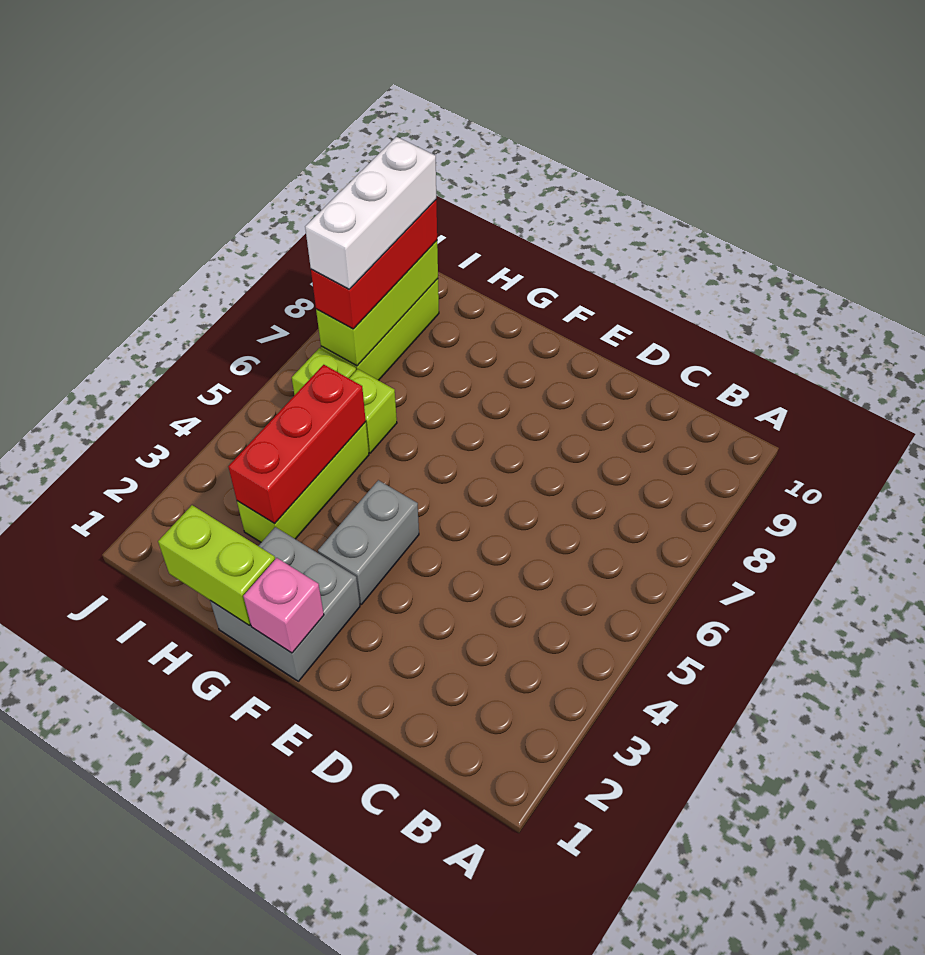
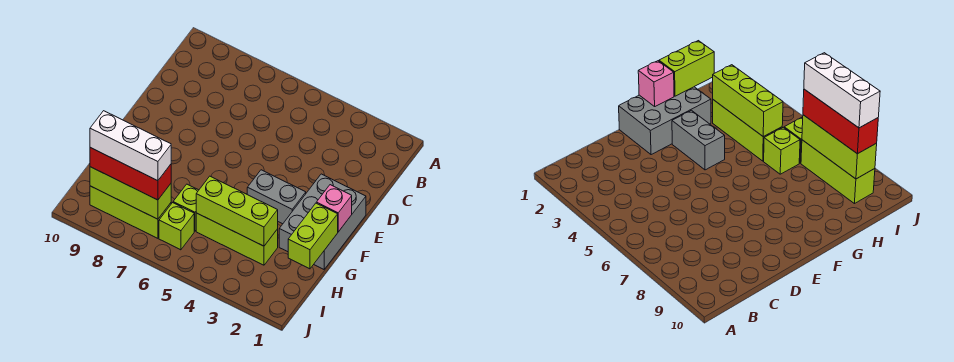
grey 2x2 brick [210,527,360,681] -> grey 2x3 brick [279,174,366,269]
red 1x3 brick [228,365,366,523] -> lime 1x3 brick [196,176,278,246]

